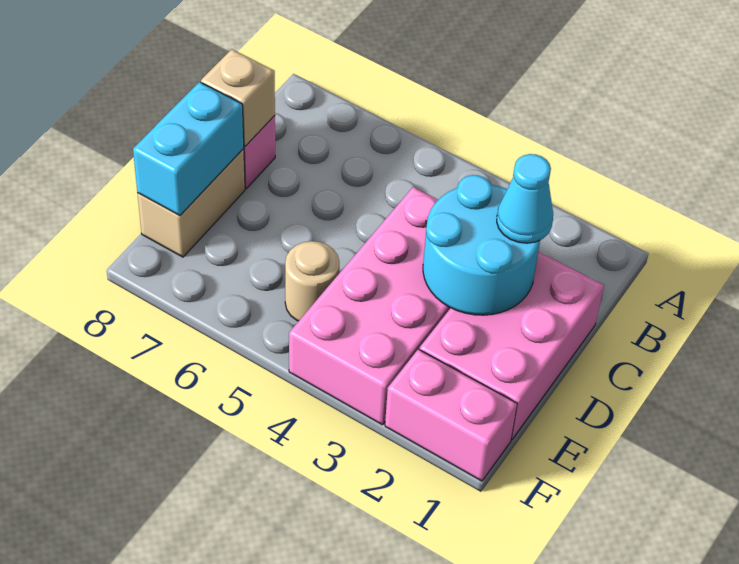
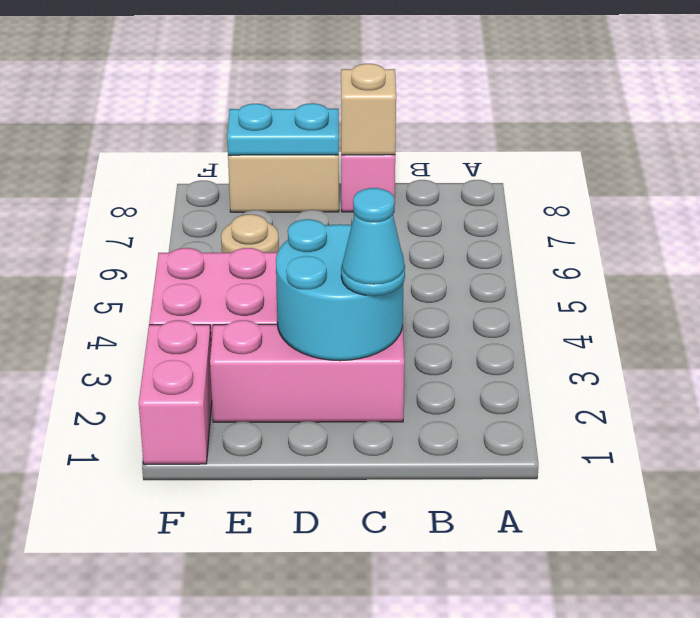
pink 2x3 brick [419,251,604,440] -> pink 1x3 brick [210,320,404,422]
cyan 1x2 brick [133,82,244,216] -> cyan 1x2 plate [227,103,339,155]

